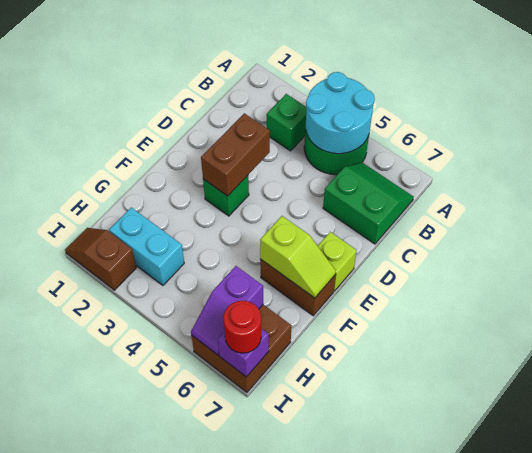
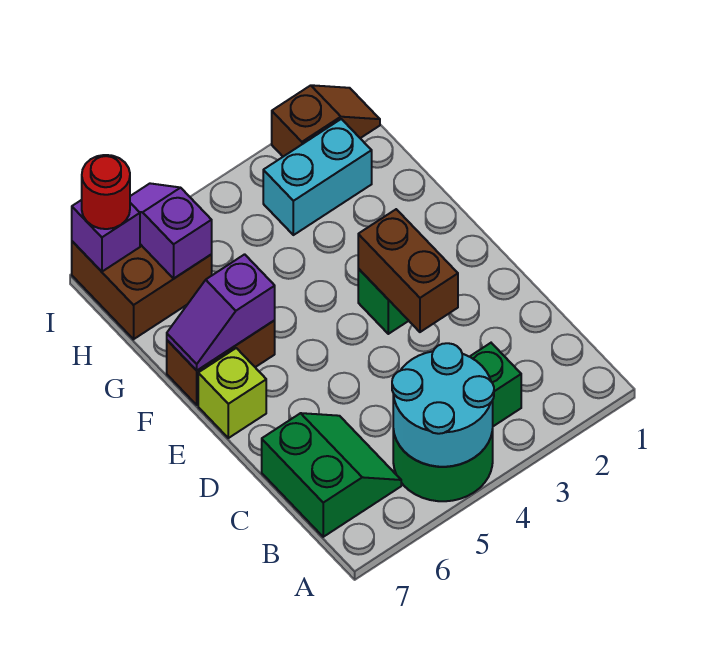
green 2x2 slope [323,162,414,244] -> green 2x2 slope turned to [262,413,401,537]
lime 1x2 slope [260,216,336,298] -> purple 1x2 slope [167,254,275,370]

